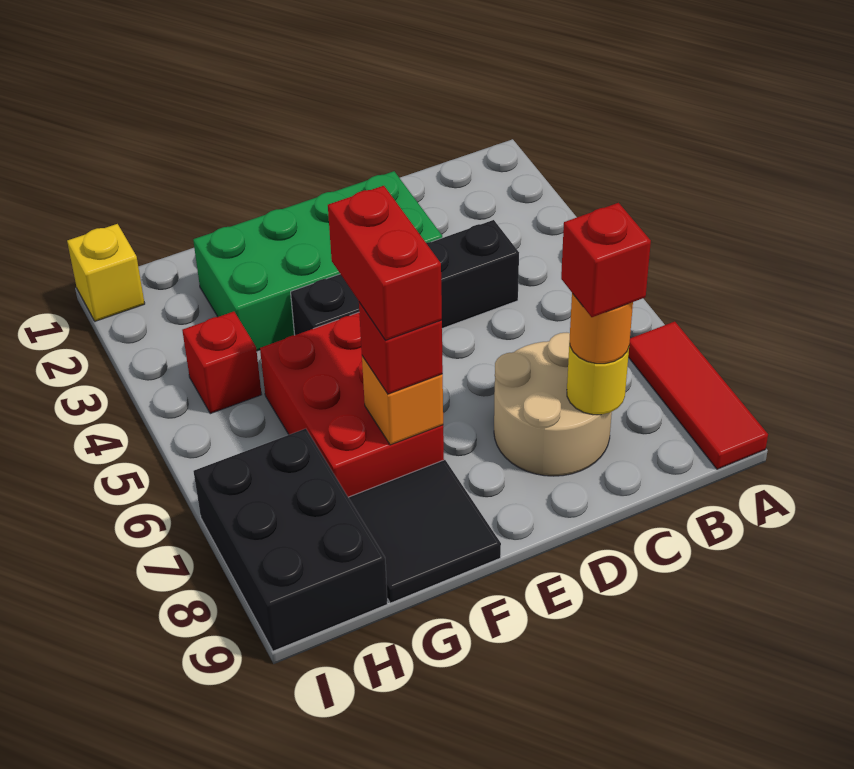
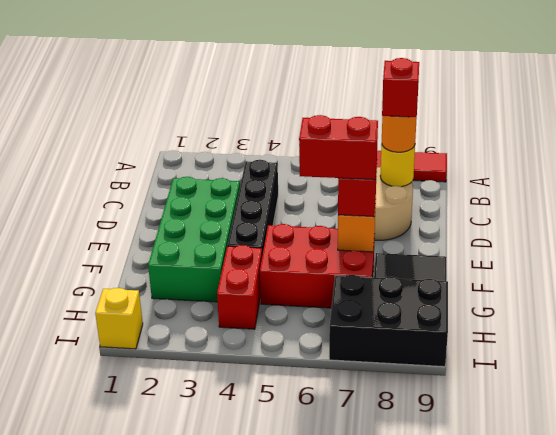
red 1x1 brick [182,312,262,414] -> red 1x2 brick [217,245,262,329]

